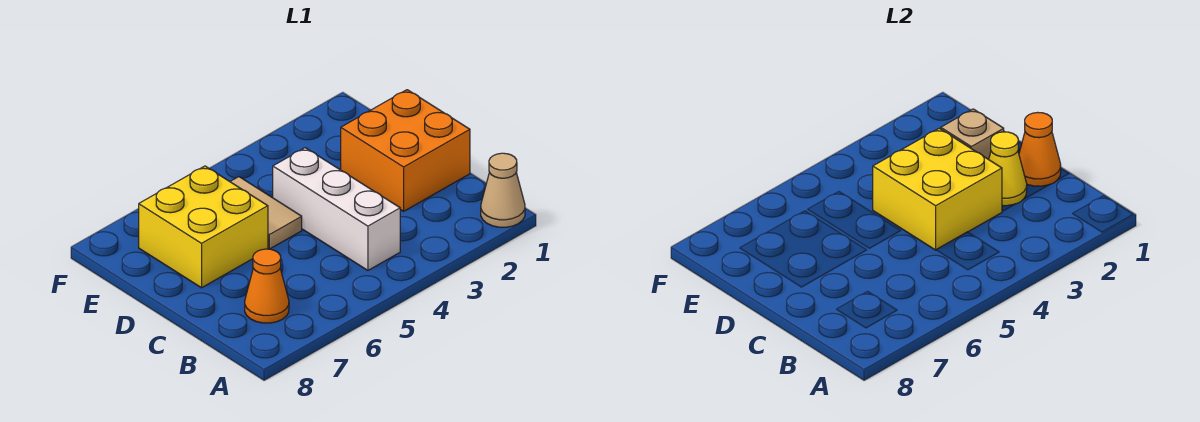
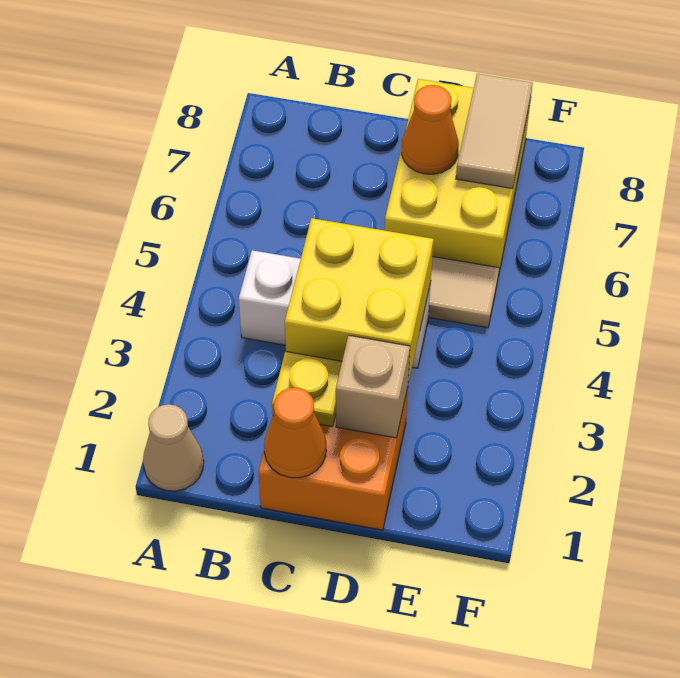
orange 1x1 cone [245,249,289,323] -> orange 1x1 cone moved to [402,85,459,174]
yellow 1x1 cone [989,132,1027,206] -> yellow 1x1 plate [272,351,342,427]
yellow 2x2 brick [139,166,268,288] -> yellow 2x3 brick [385,79,530,276]
none -> tan 1x2 tile [456,74,533,189]

